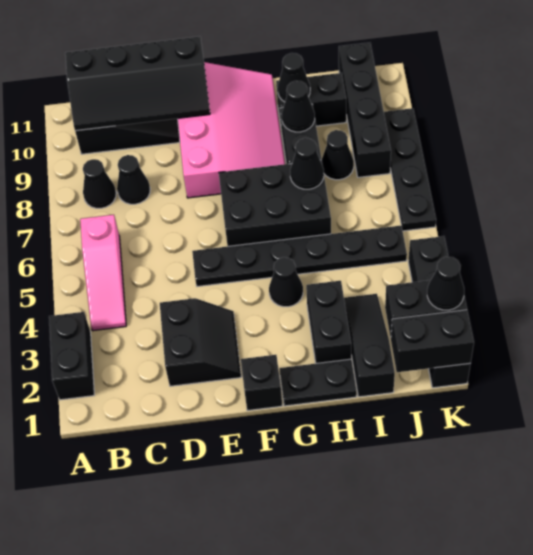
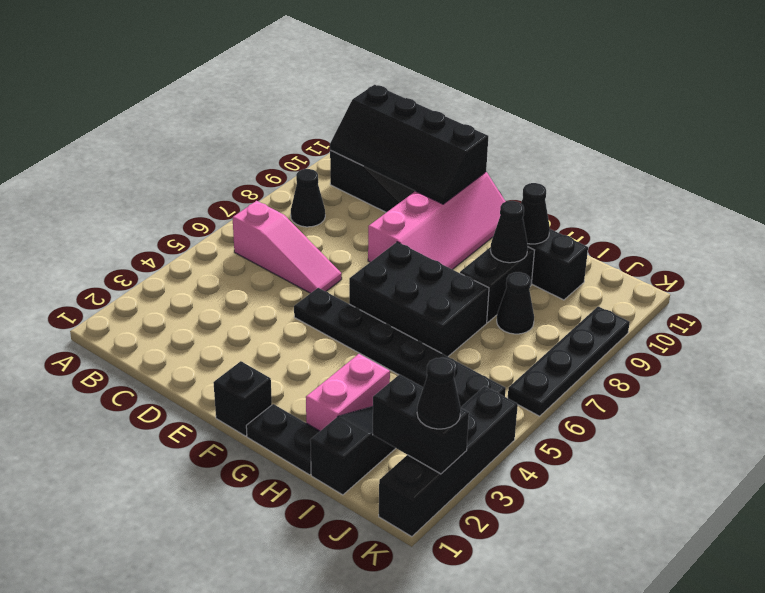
black 1x2 brick [49,312,94,400] -> none
pink 1x3 slope [80,215,126,331] -> pink 1x3 slope turned to [233,201,342,293]
black 1x1 cone [117,155,150,204] -> none
black 2x2 slope [160,298,241,386] -> none
pink 3x4 slope [177,62,285,198] -> pink 2x4 slope [368,172,506,270]
black 1x1 cone [269,257,303,307] -> none
black 1x2 brick [306,281,351,363] -> pink 1x2 brick [306,354,390,431]
black 1x1 cone [290,138,324,189] -> none
black 1x2 brick [391,310,474,372] -> none
black 1x4 brick [339,43,391,177] -> none

